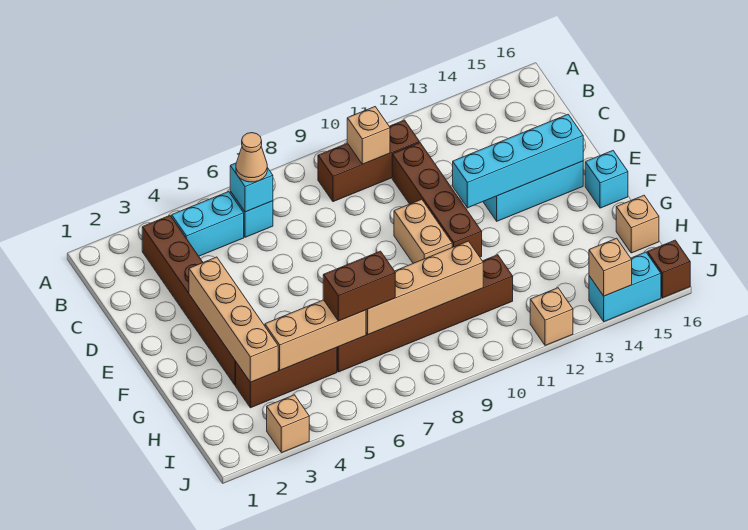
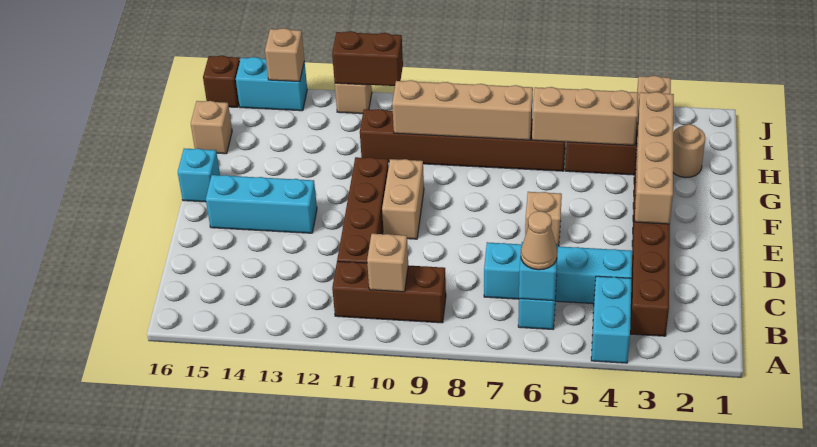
cyan 1x2 brick [172,192,244,256] -> cyan 1x2 brick turned to [591,276,632,363]
none -> tan 1x1 brick [525,192,562,246]
cyan 1x4 brick [453,114,583,208] -> cyan 1x4 brick moved to [484,242,632,304]
none -> tan 1x1 round brick [673,124,705,178]
brown 1x2 brick [323,251,395,321] -> brown 1x2 brick moved to [332,31,403,86]

